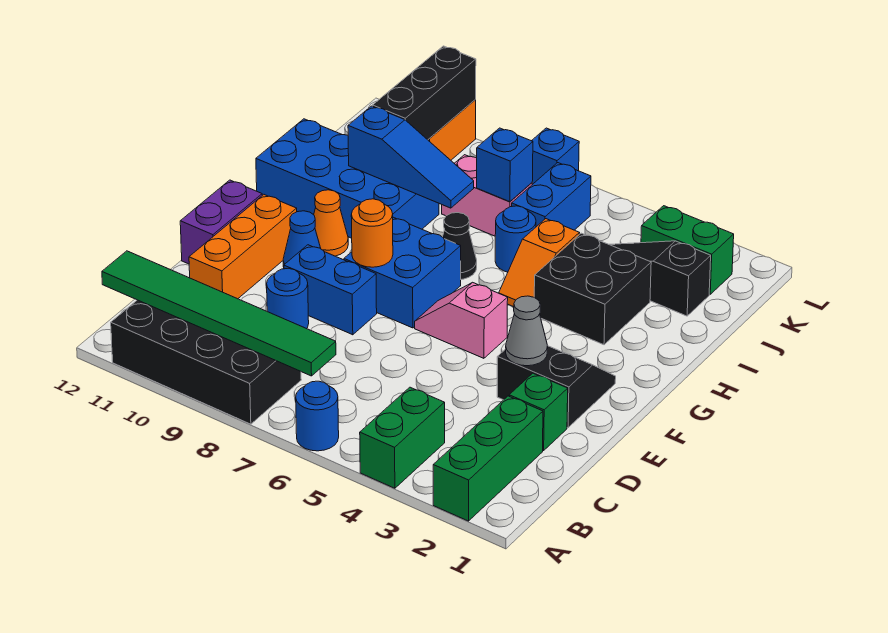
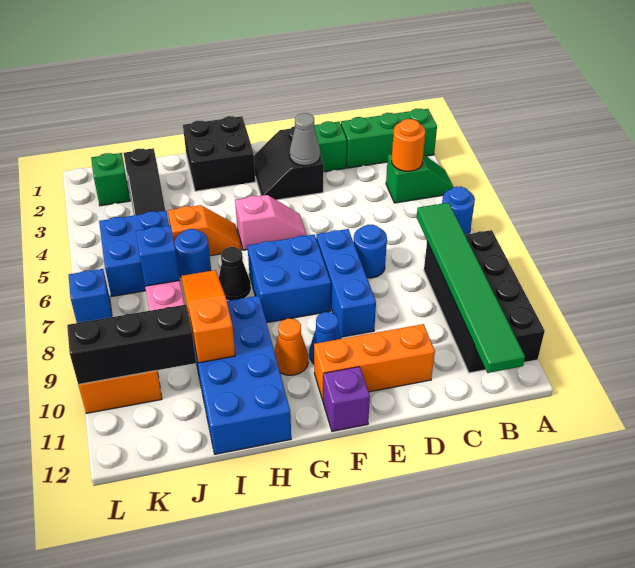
green 1x2 brick [360,387,445,488] -> green 1x2 slope [386,154,454,203]
blue 1x1 round brick [267,268,309,329] -> blue 1x1 round brick moved to [354,225,387,278]
blue 1x2 brick [284,245,377,335] -> blue 1x3 brick [316,229,376,337]
purple 1x2 brick [180,180,262,264] -> purple 1x1 brick [323,367,370,431]
pink 1x2 slope [415,282,508,358] -> pink 1x2 slope turned to [235,195,307,250]
orange 1x1 round brick [351,199,393,267] -> orange 1x1 round brick moved to [392,119,425,171]
black 2x2 brick [534,233,651,345] -> black 2x2 brick moved to [183,116,255,191]
blue 1x3 slope [348,106,474,208] -> orange 1x3 slope [181,270,235,363]
blue 1x2 brick [512,163,591,230] -> blue 2x2 brick [99,211,169,296]
green 1x2 brick [641,206,734,294] -> green 1x1 brick [91,153,130,206]

